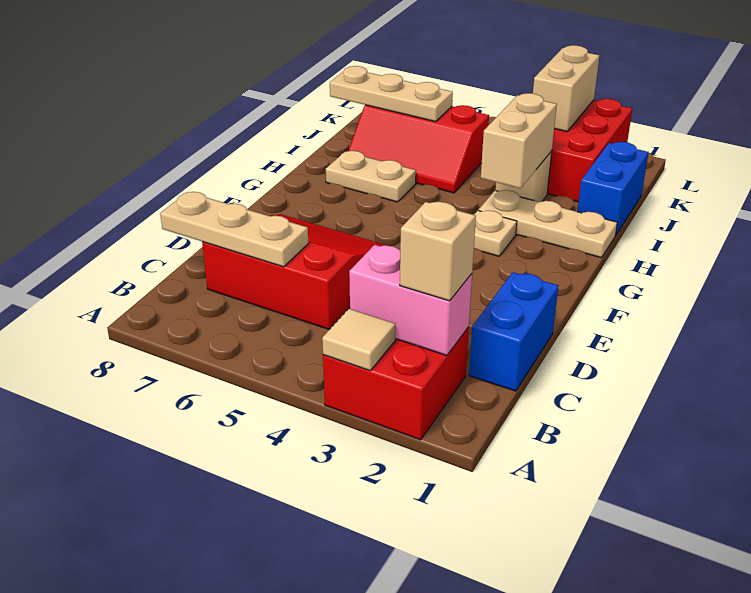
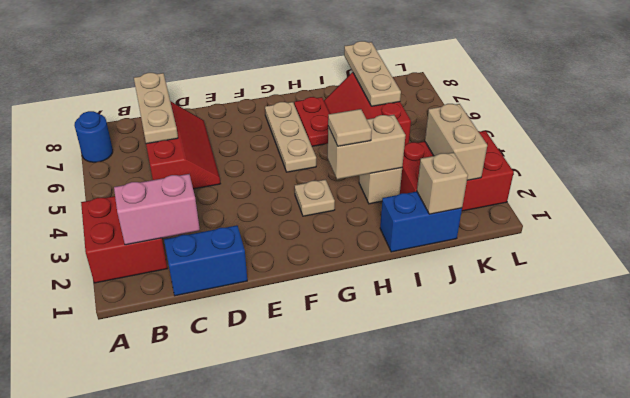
tan 1x1 tile [322,309,396,370] -> tan 1x1 tile moved to [328,109,372,146]
none -> blue 1x1 round brick [74,111,113,162]
pink 1x2 brick [349,245,472,355] -> pink 1x2 brick turned to [114,174,200,245]
tan 1x1 brick [400,202,476,301] -> tan 1x1 brick moved to [417,152,468,214]
red 3x3 slope [202,214,388,329] -> red 2x3 slope [146,101,220,189]
tan 1x3 plate [479,190,617,258] -> tan 1x3 plate moved to [265,102,316,172]
tan 1x2 plate [326,151,416,202] -> red 1x2 plate [294,97,330,146]
tan 1x2 brick [533,45,600,131] -> tan 1x2 brick turned to [425,104,487,180]

